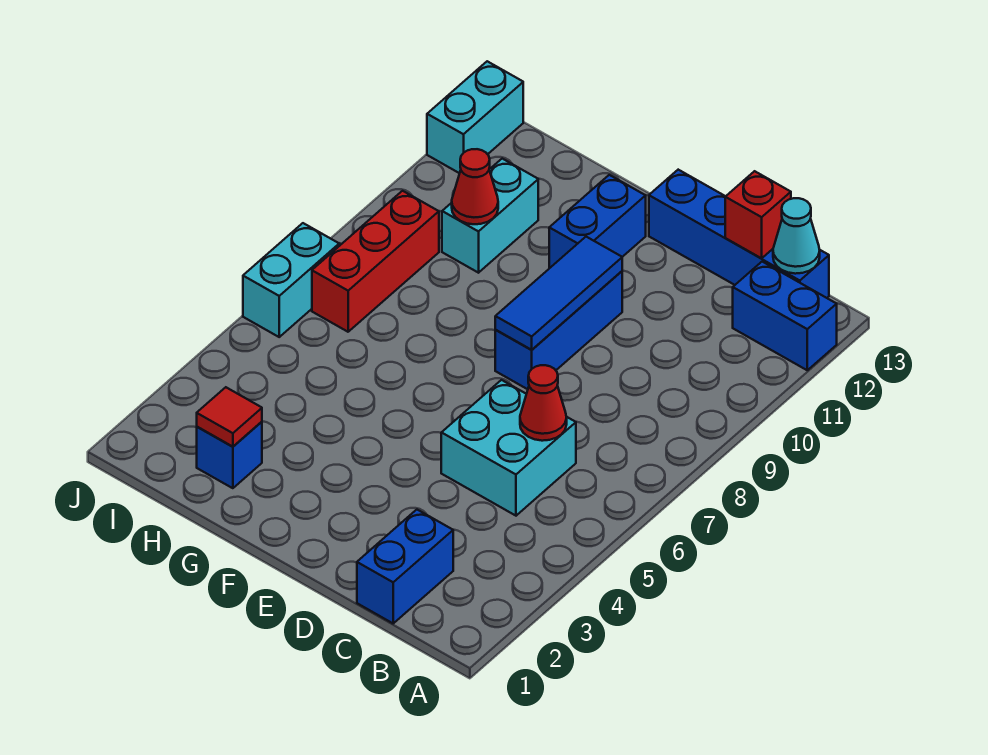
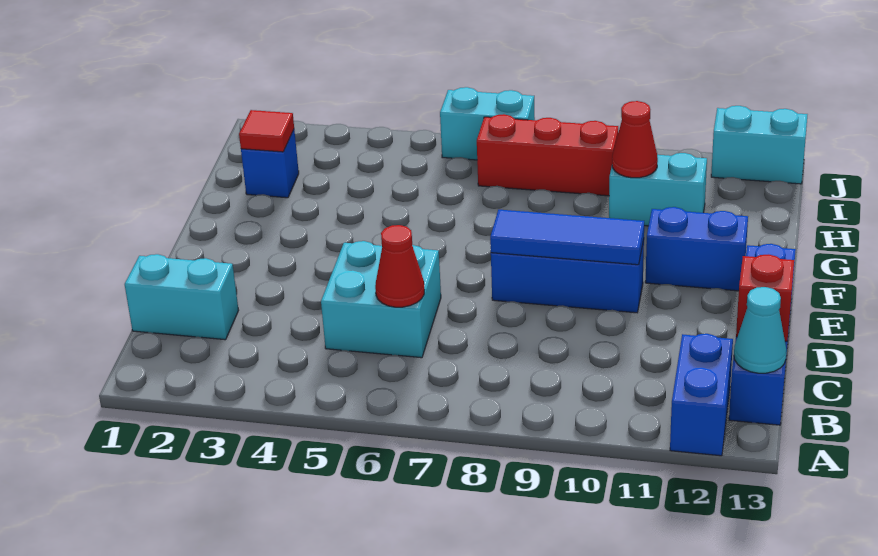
blue 1x2 brick [357,510,453,623] -> cyan 1x2 brick [125,254,239,340]

